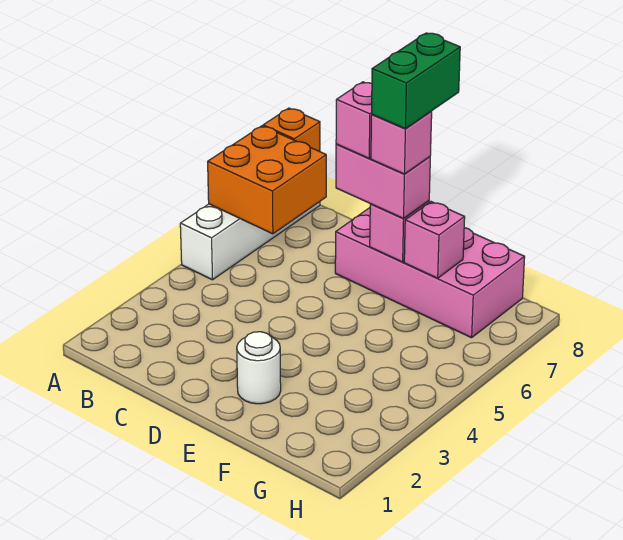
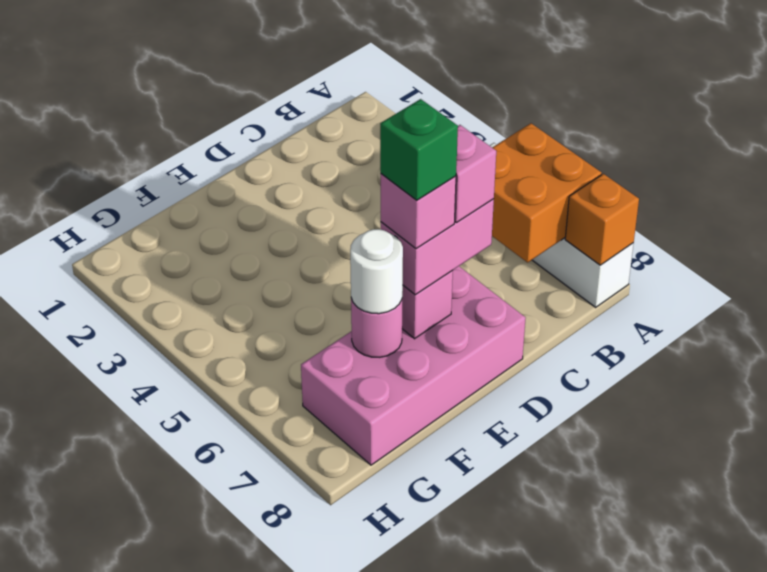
white 1x1 round brick [237,332,281,404] -> white 1x1 round brick moved to [350,229,403,314]
green 1x2 brick [372,33,460,129] -> green 1x1 brick [380,99,458,200]
pink 1x1 brick [404,202,465,278] -> pink 1x1 round brick [351,298,402,357]

